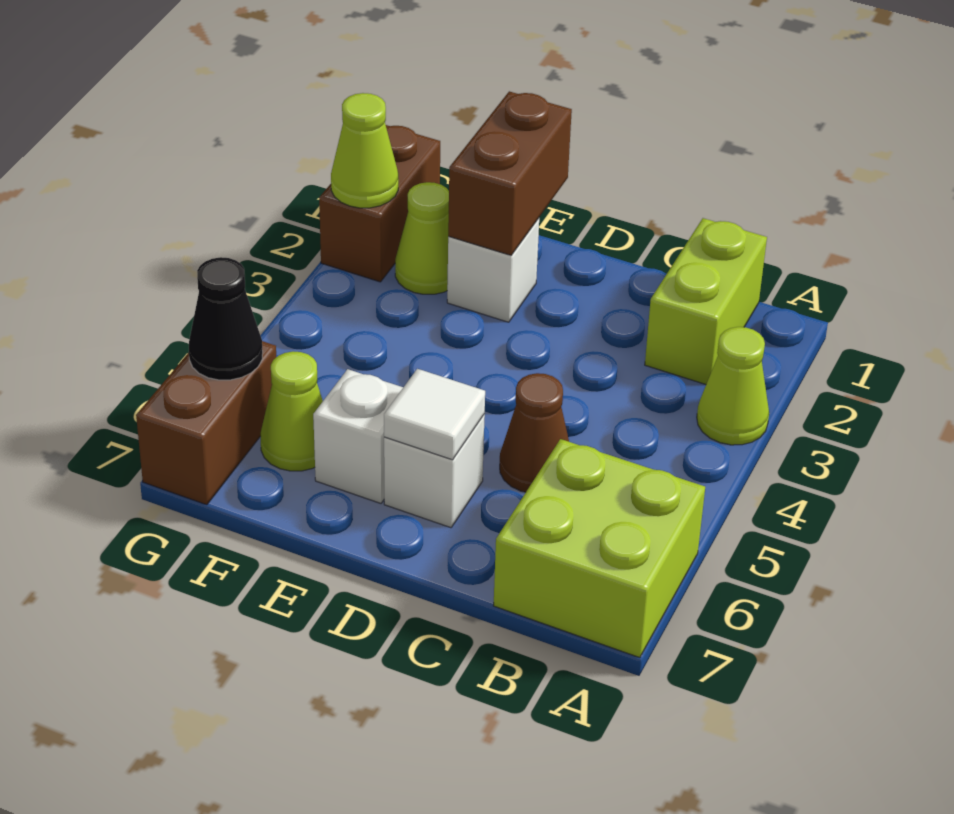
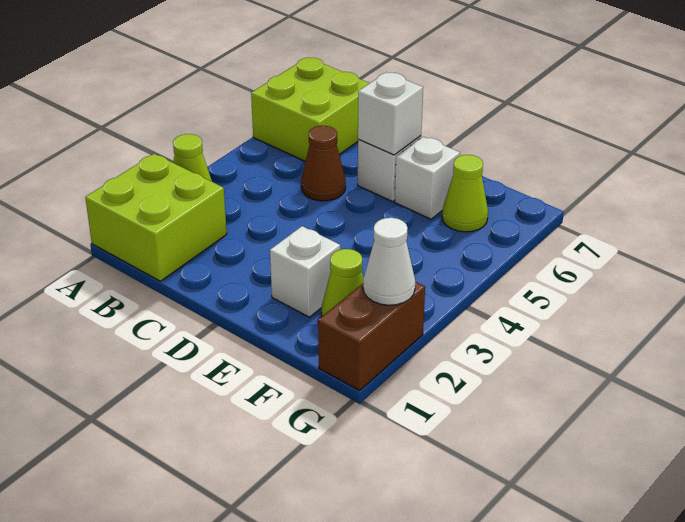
lime 1x2 brick [645,218,767,384] -> lime 2x2 brick [85,154,227,281]
white 1x1 tile [384,369,485,460] -> white 1x1 brick [358,72,423,155]
brown 1x2 brick [448,91,572,255] -> none
lime 1x1 cone [331,93,398,208] -> white 1x1 cone [363,218,415,305]
brown 1x2 brick [136,341,276,505] -> none
black 1x1 cone [189,257,263,380] -> none

